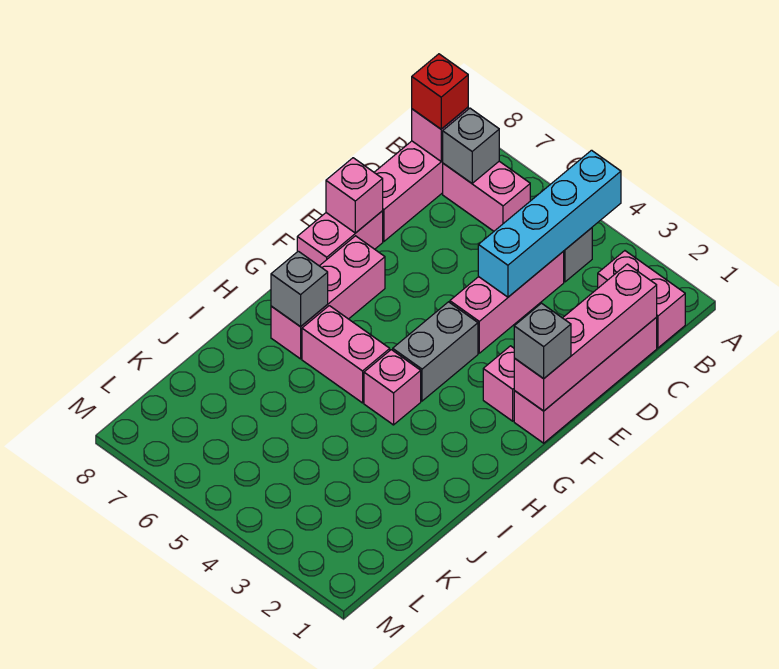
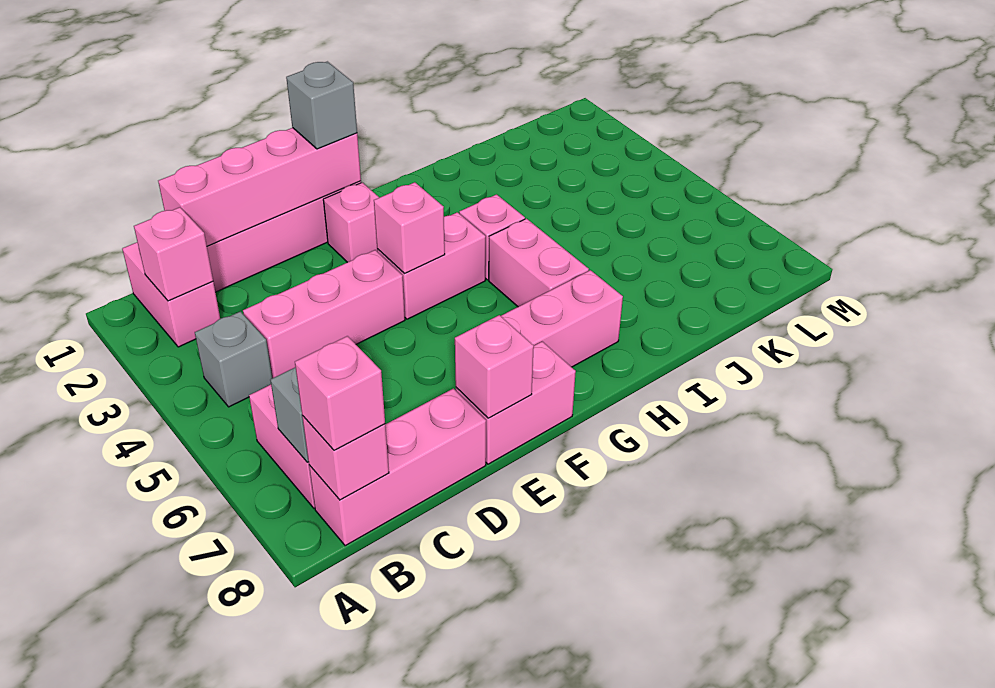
cyan 1x4 brick [478,150,621,297] -> none
none -> pink 1x1 brick [134,207,213,301]
red 1x1 brick [412,54,468,129] -> pink 1x1 brick [295,336,385,450]
grey 1x2 brick [393,302,478,401] -> pink 1x2 brick [377,212,486,319]
none -> pink 1x1 brick [374,182,445,274]
grey 1x1 brick [271,251,328,327] -> none

